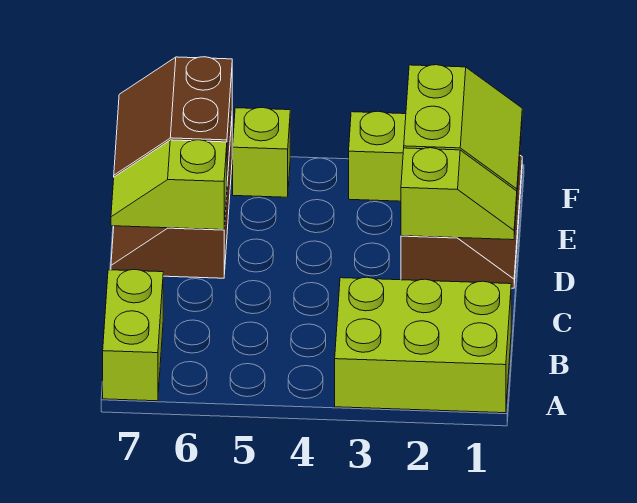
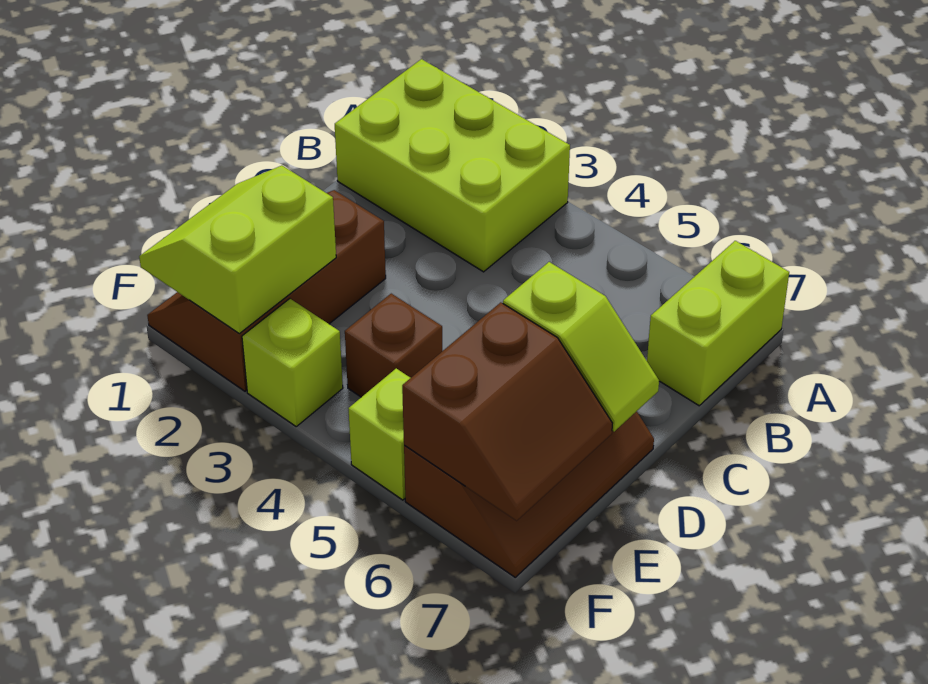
lime 1x2 slope [401,148,517,240] -> none
none -> brown 1x1 brick [345,294,442,397]

